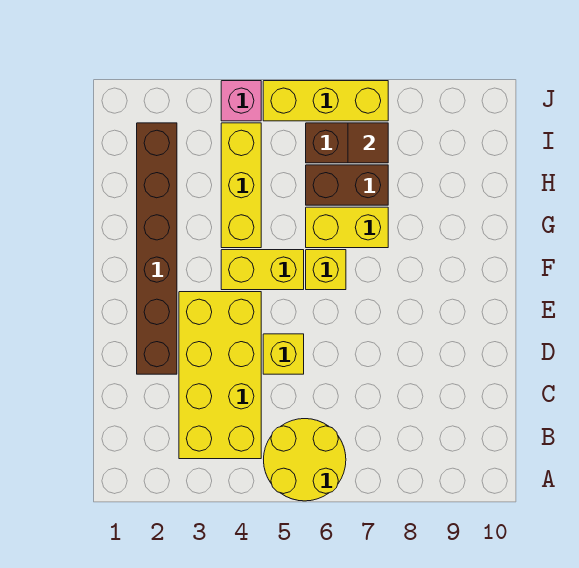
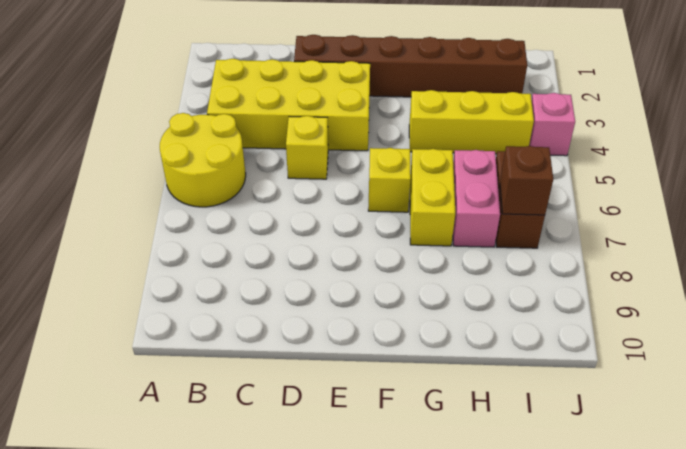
yellow 1x2 brick [221,250,304,290] -> none
brown 1x2 brick [306,165,388,205] -> pink 1x2 brick [453,150,500,247]
brown 1x1 tile [348,123,388,163] -> brown 1x1 brick [500,146,553,215]
yellow 1x3 brick [263,81,388,121] -> none

